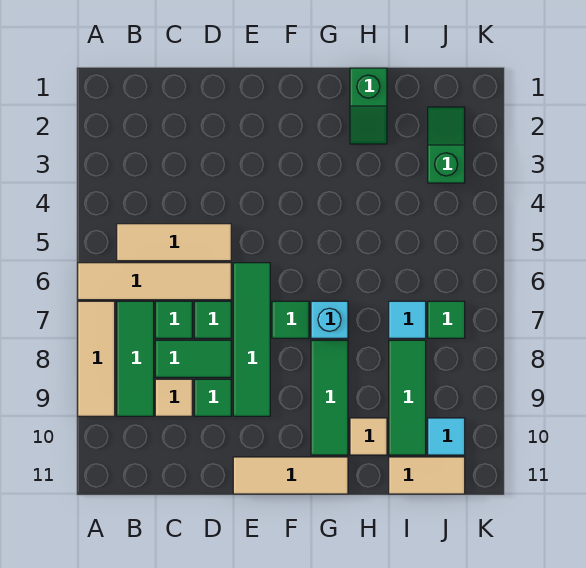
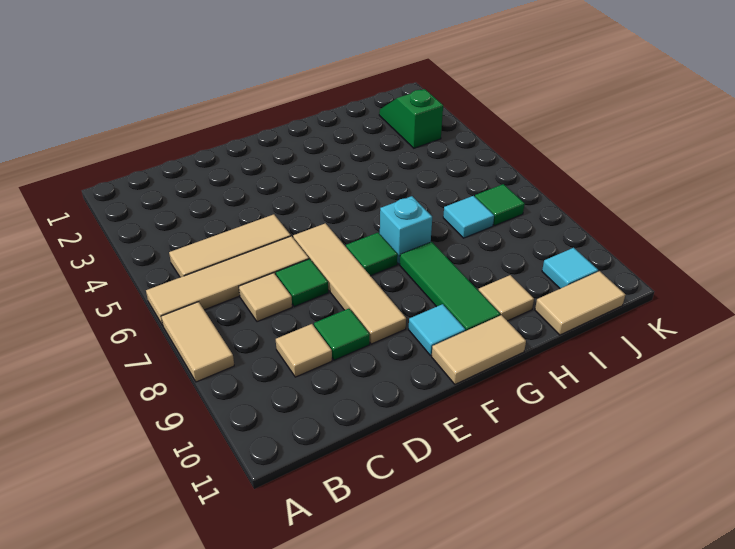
tan 1x3 tile [78,301,115,416] -> tan 1x2 tile [161,302,234,382]
green 1x3 tile [117,301,154,416] -> none
green 1x1 tile [155,301,192,338] -> tan 1x1 tile [239,273,292,322]
green 1x2 tile [155,340,231,377] -> none
green 1x4 tile [233,263,270,416] -> tan 1x4 tile [293,223,406,344]
tan 1x3 tile [233,457,348,494] -> tan 1x2 tile [432,315,526,384]
none -> cyan 1x1 tile [409,304,465,356]
green 1x2 slope [350,68,387,144] -> none
green 1x3 tile [389,340,426,455] -> none

